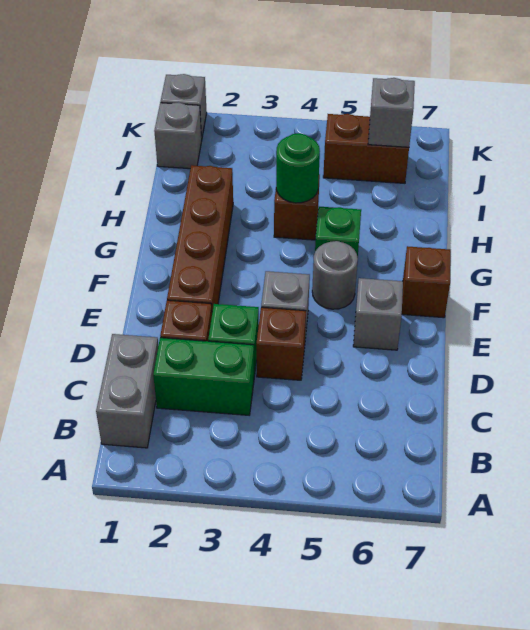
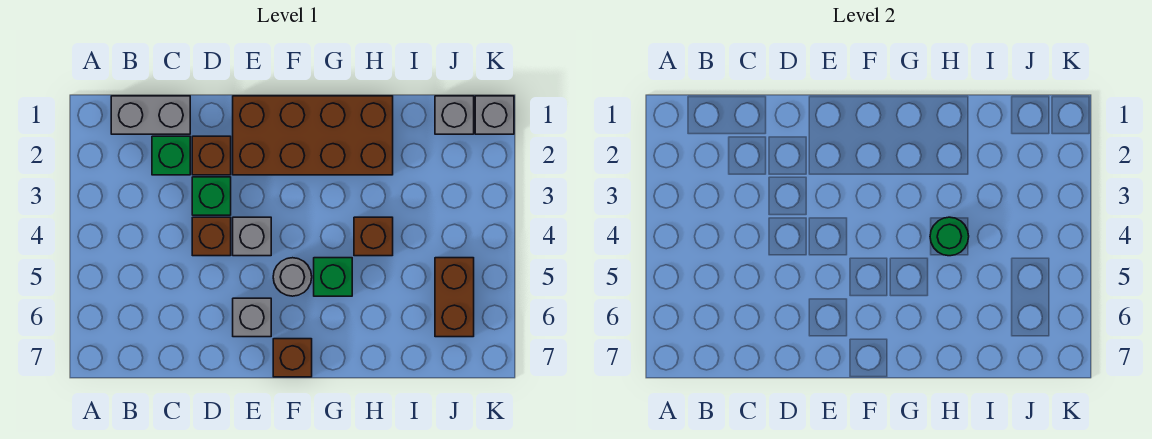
green 1x2 brick [153,338,254,415] -> green 1x1 brick [152,136,190,175]
brown 1x4 brick [167,165,233,312] -> brown 2x4 brick [233,96,393,175]
grey 1x1 brick [368,78,415,147] -> none

